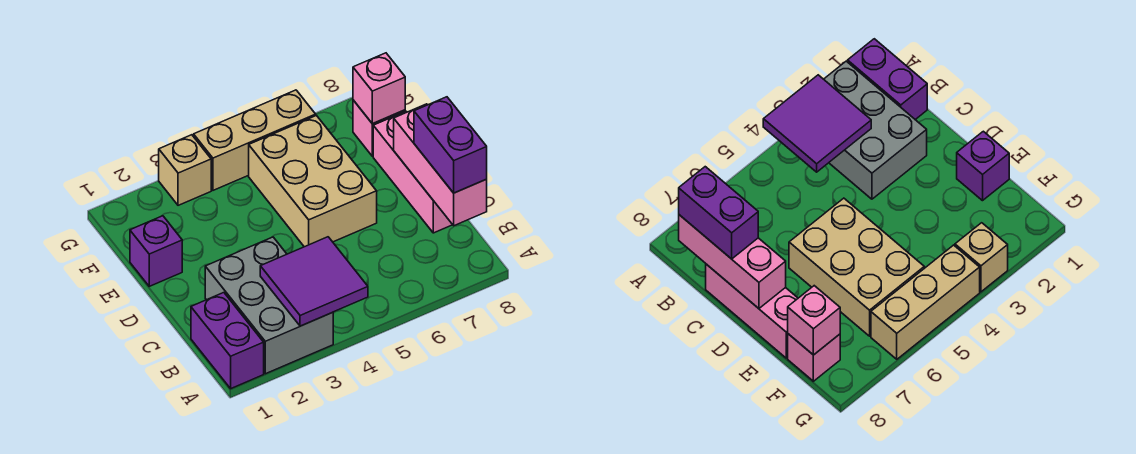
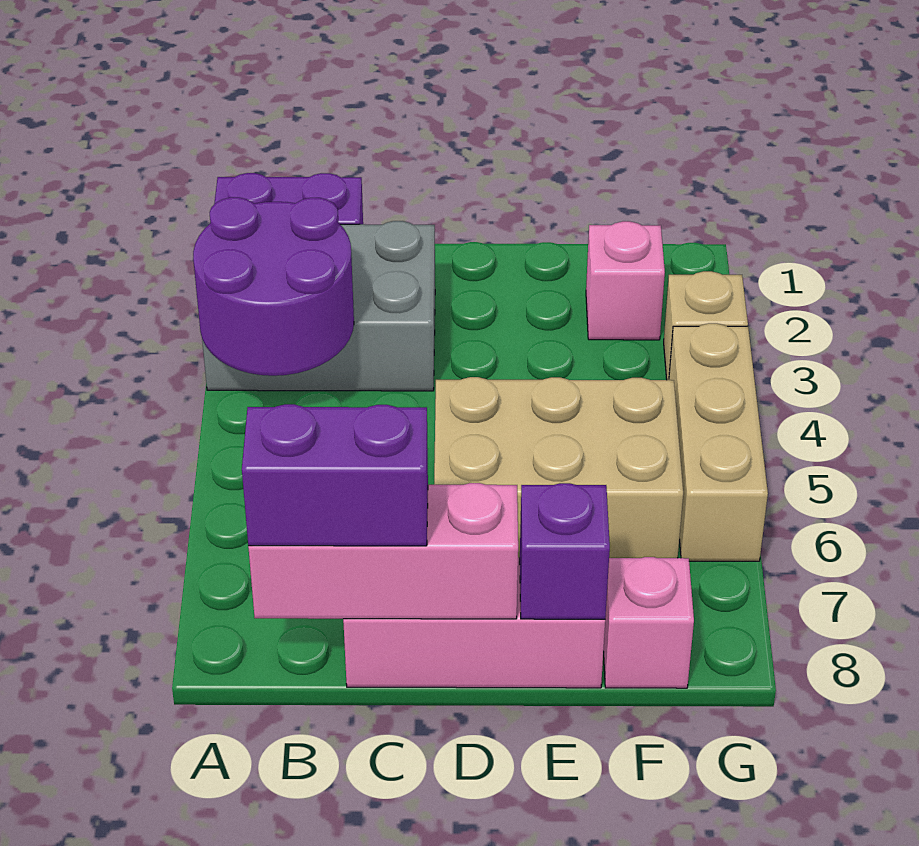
purple 2x2 tile [260,237,368,326] -> purple 2x2 round brick [193,197,354,376]
purple 1x1 brick [130,216,182,286] -> purple 1x1 brick moved to [520,483,610,619]
pink 1x1 brick [353,53,405,124] -> pink 1x1 brick moved to [586,221,665,340]

